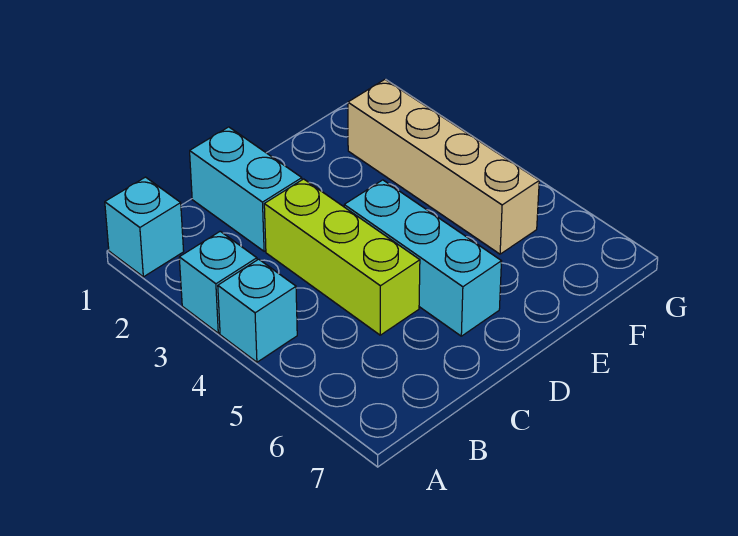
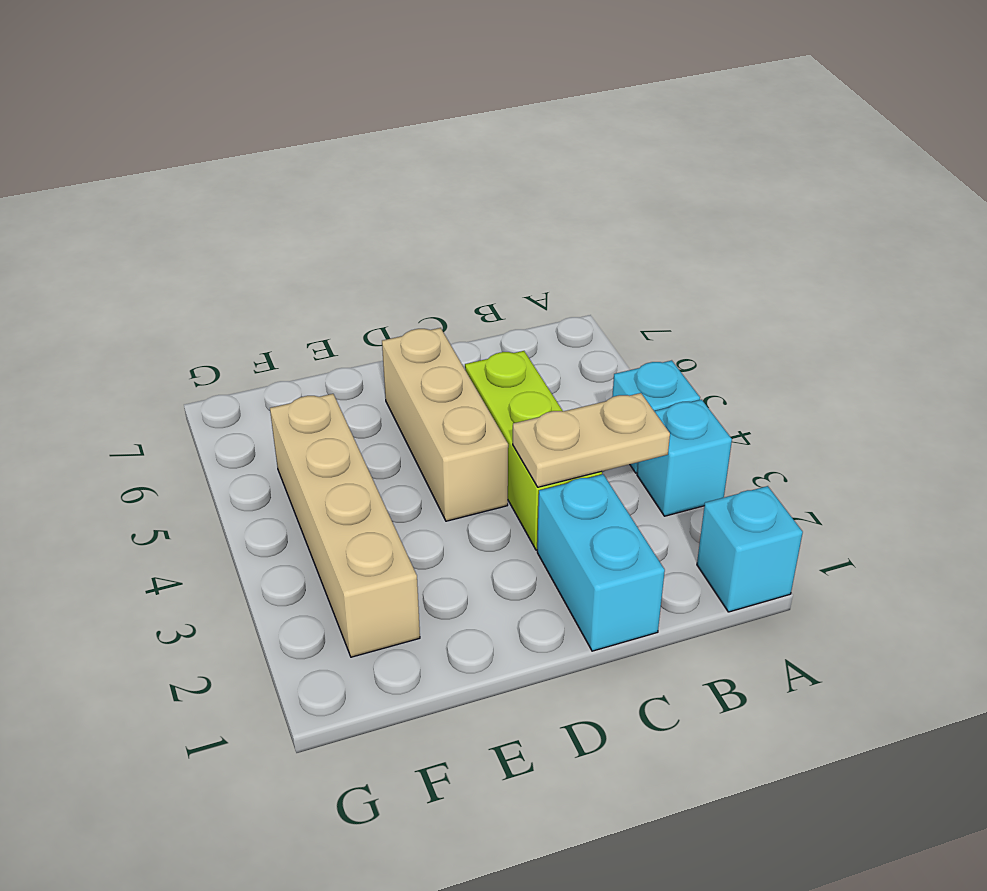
none -> tan 1x2 plate [513,393,670,487]
cyan 1x3 brick [344,180,501,336] -> tan 1x3 brick [382,328,508,521]

